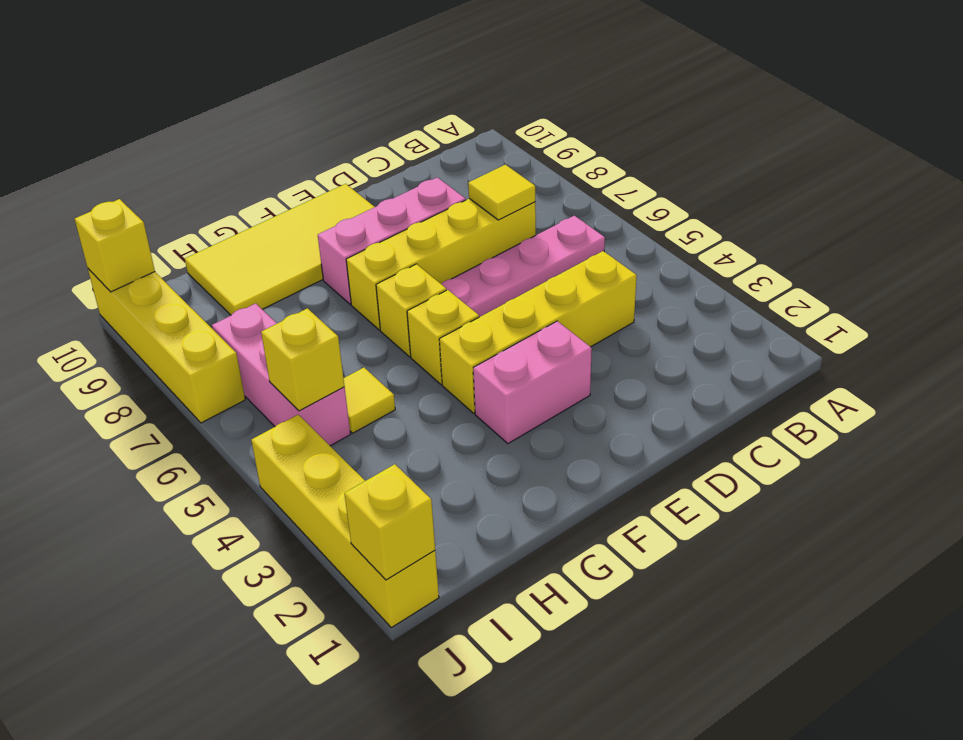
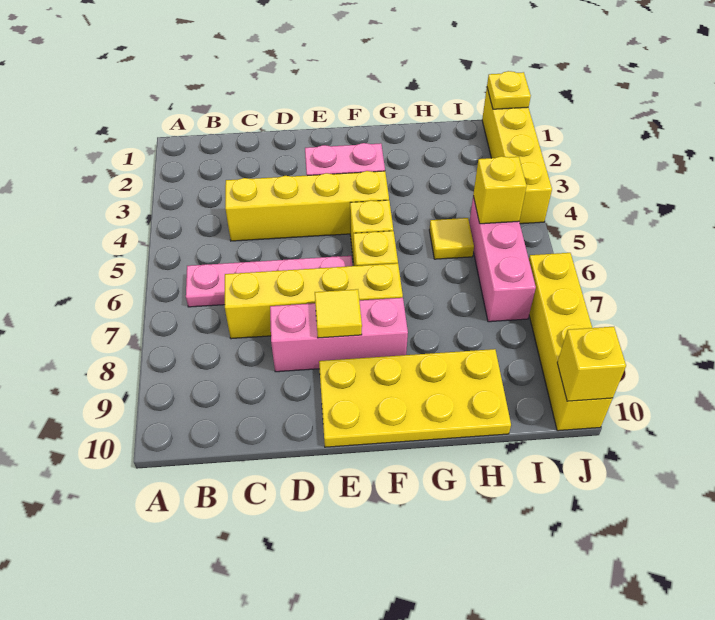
yellow 1x1 tile [468,165,535,220] -> yellow 1x1 tile moved to [315,289,362,338]
yellow 2x4 tile [185,184,374,315] -> yellow 2x4 plate [319,349,511,447]
yellow 1x1 brick [344,464,435,580] -> yellow 1x1 plate [487,71,531,109]

